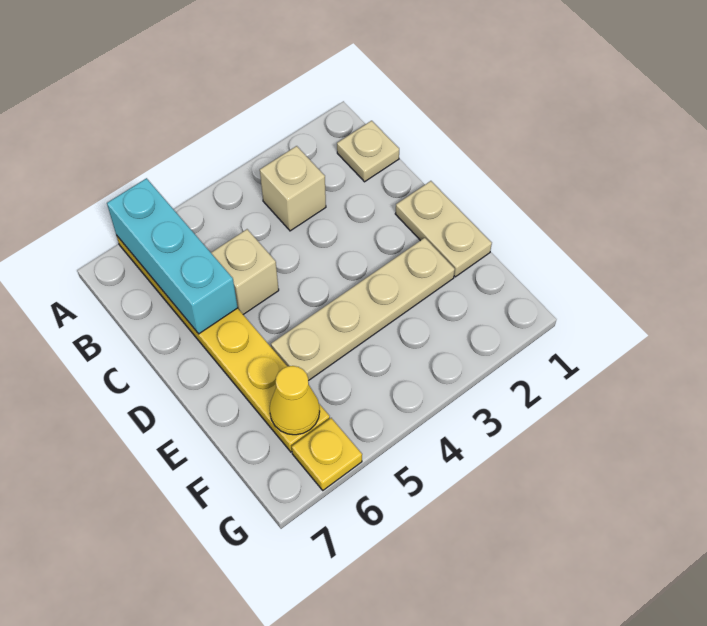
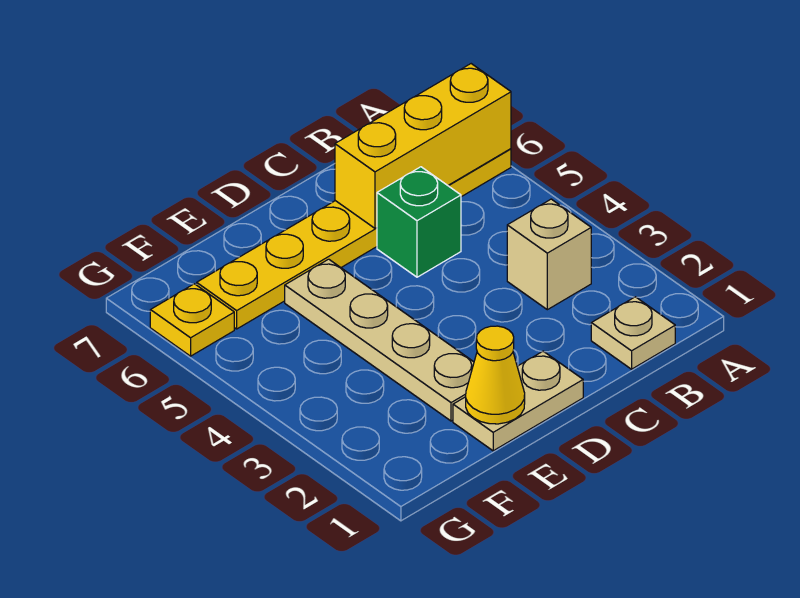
cyan 1x3 brick [107,178,238,334] -> yellow 1x3 brick [335,64,511,228]
tan 1x1 brick [211,229,279,314] -> green 1x1 brick [377,167,461,277]
yellow 1x1 cone [270,366,320,435] -> yellow 1x1 cone moved to [466,326,525,424]

